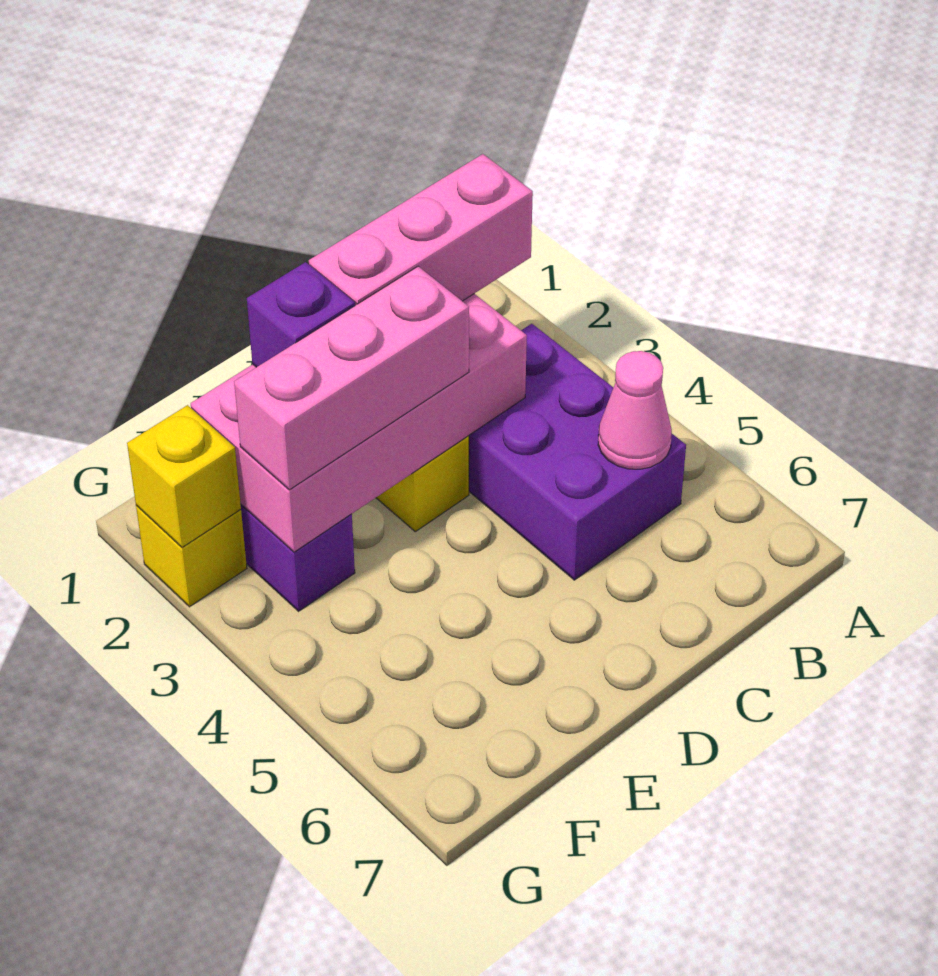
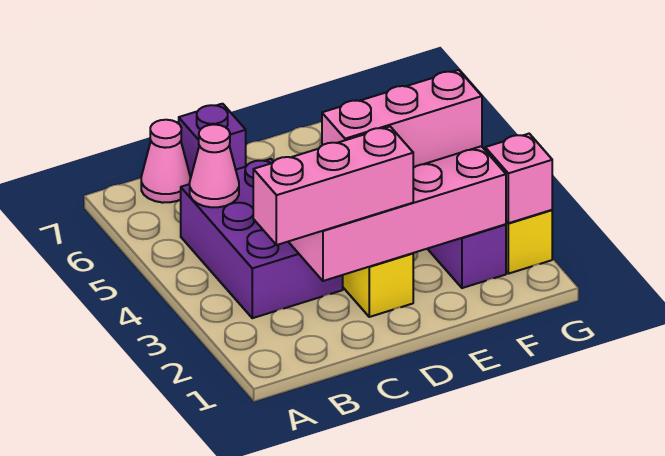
none -> pink 1x1 cone [141,120,190,203]
purple 1x1 brick [247,262,355,367] -> purple 1x1 brick moved to [179,104,246,179]
yellow 1x1 brick [127,405,241,547] -> pink 1x1 brick [485,134,552,223]

